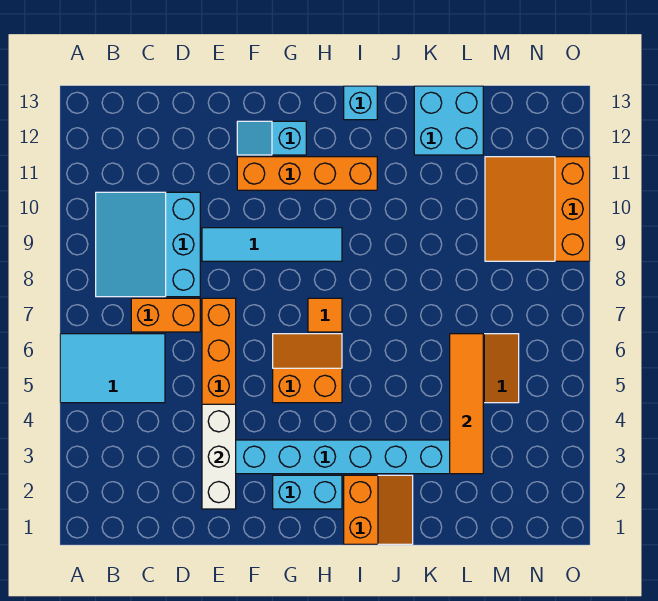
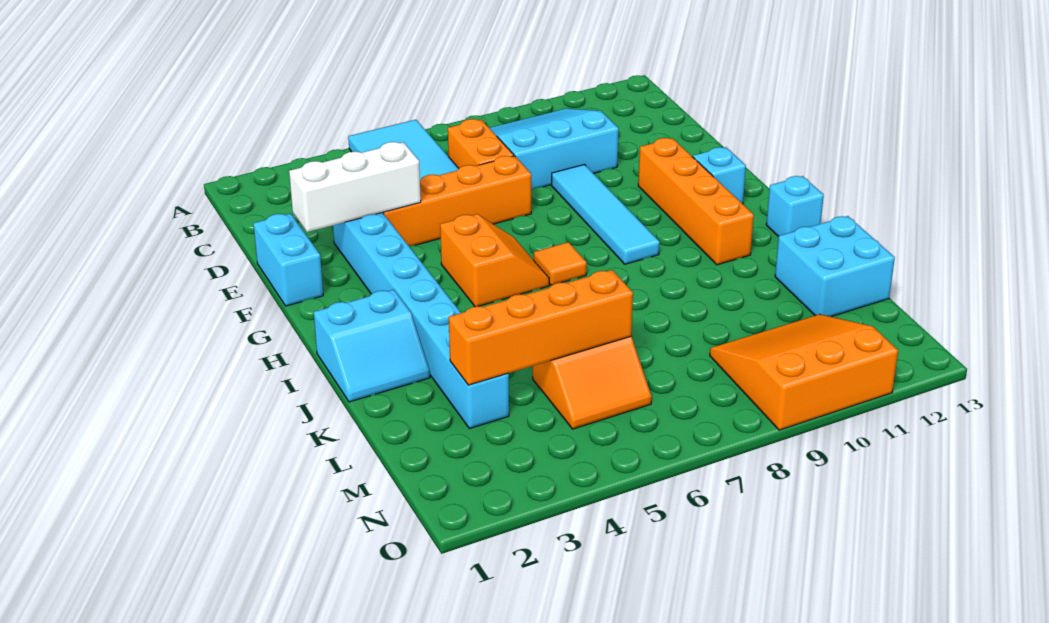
cyan 1x2 brick [273,475,342,509] -> cyan 1x2 brick moved to [253,213,323,306]
orange 2x2 slope [344,475,413,544] -> cyan 2x2 slope [314,290,430,402]
orange 1x4 tile [450,334,483,474] -> orange 1x4 brick [449,270,633,385]

